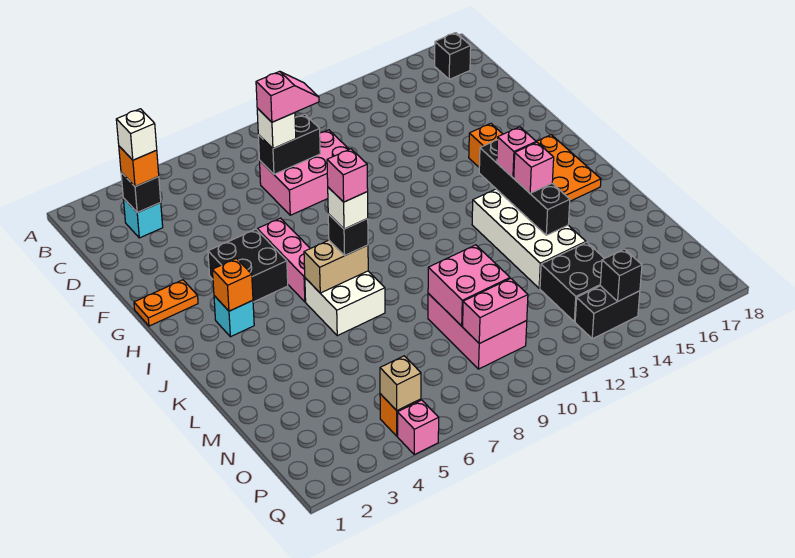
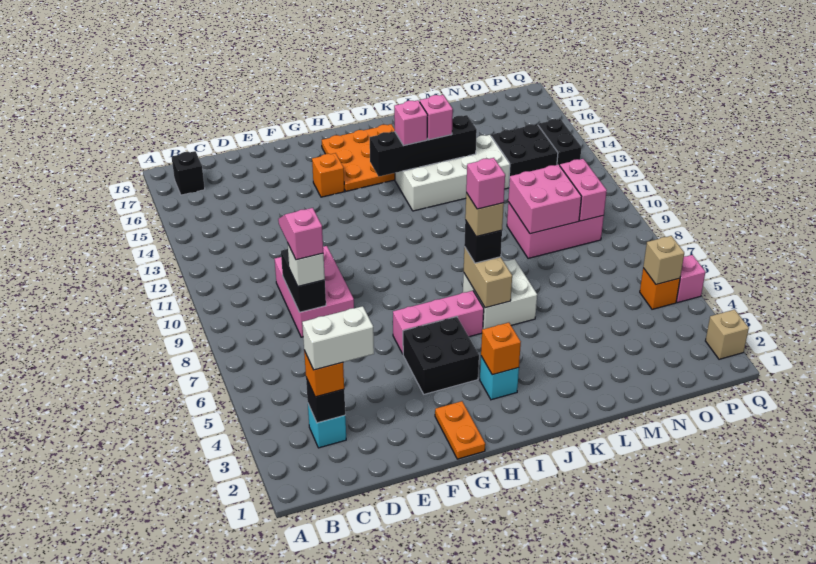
white 1x1 brick [116,109,157,160] -> white 1x2 brick [302,306,374,370]
white 1x1 brick [328,187,368,229] -> tan 1x1 brick [465,193,504,237]
black 1x1 brick [600,249,642,302] -> none
none -> tan 1x1 brick [706,310,749,359]

